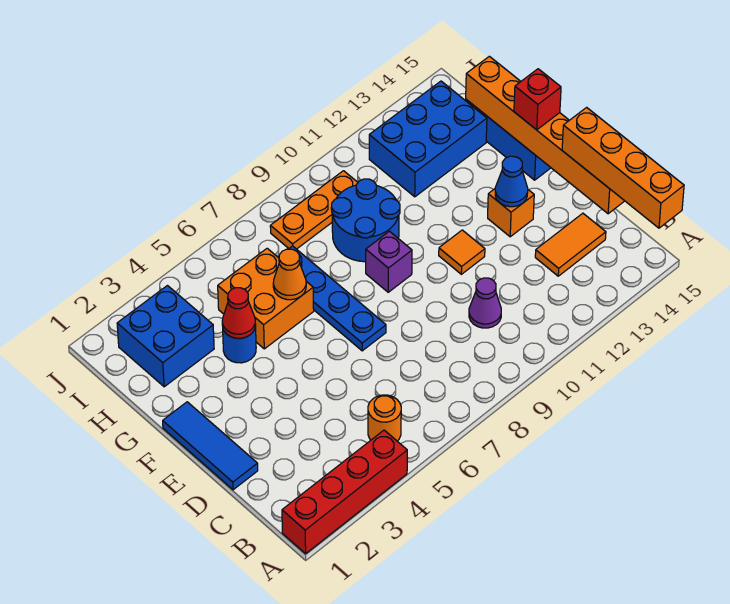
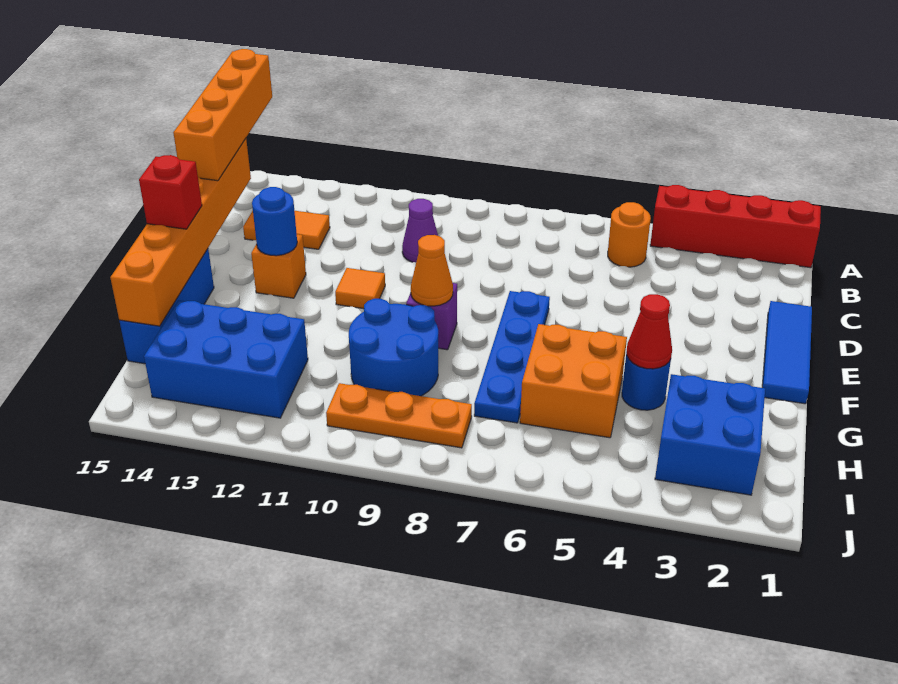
blue 1x1 cone [495,156,528,207] -> blue 1x1 round brick [252,187,297,256]
orange 1x1 cone [273,249,306,300] -> orange 1x1 cone moved to [411,235,453,306]

